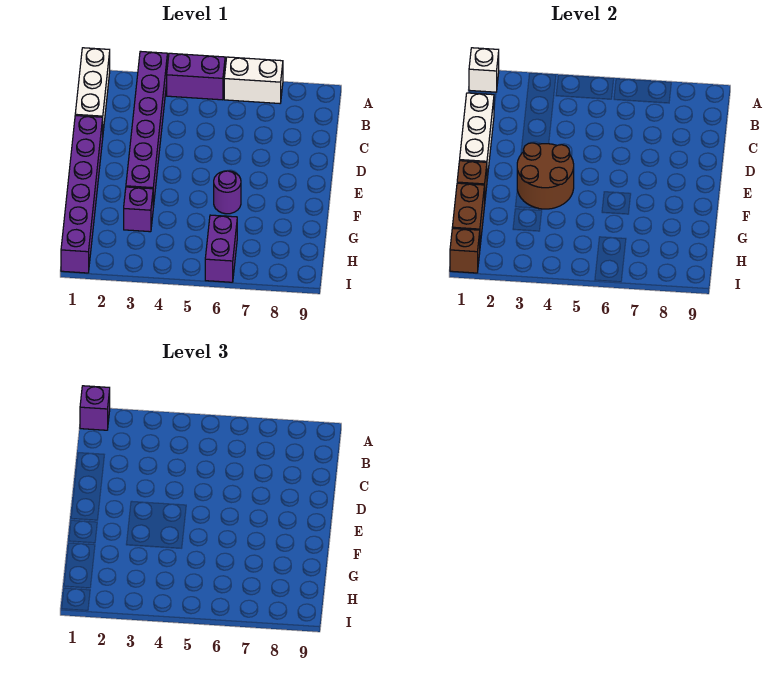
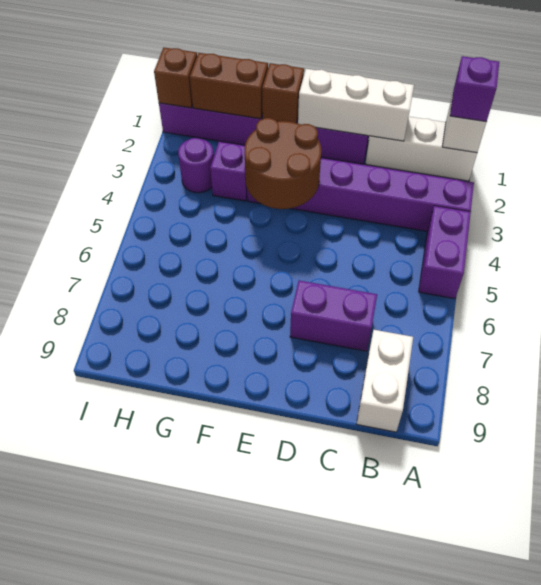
white 1x2 brick [224,57,283,103] -> white 1x2 brick moved to [357,330,413,432]
purple 1x1 round brick [214,171,241,214] -> purple 1x1 round brick moved to [178,138,214,193]
purple 1x2 brick [205,215,237,282] -> purple 1x2 brick moved to [290,280,377,351]

